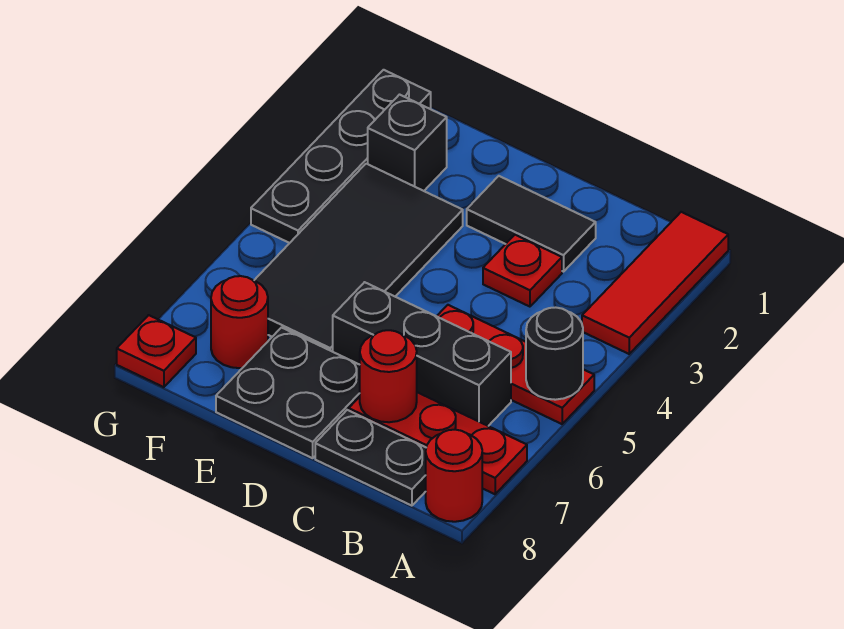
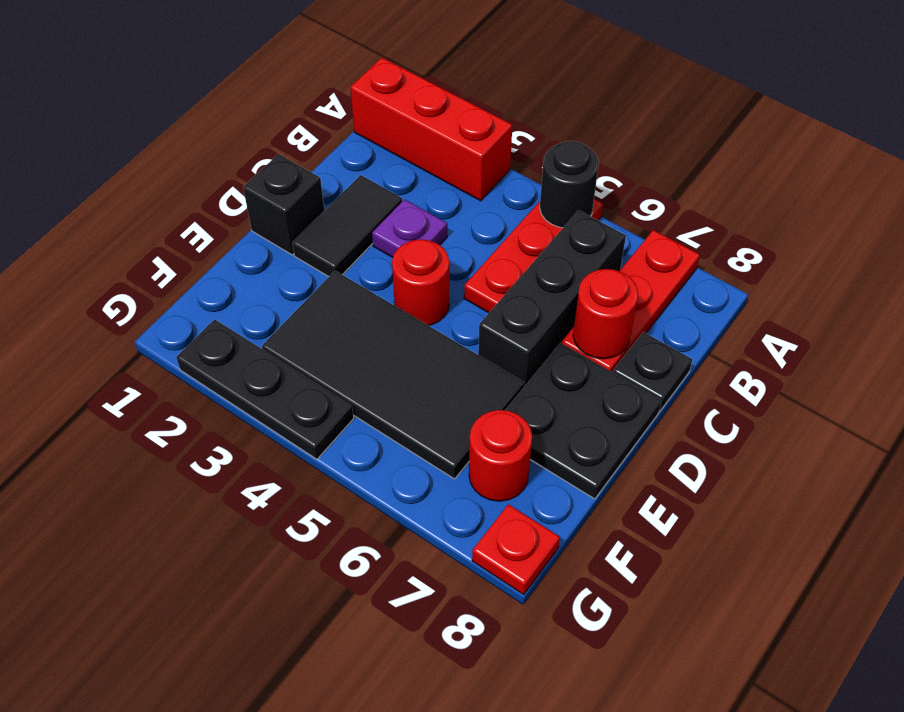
red 1x3 tile [582,212,728,354] -> red 1x3 brick [350,58,512,201]
red 1x1 round brick [426,430,482,522] -> red 1x1 round brick moved to [392,239,449,326]
black 1x2 plate [315,410,426,506] -> black 1x1 plate [613,332,692,411]
red 1x1 plate [483,235,562,307] -> purple 1x1 plate [372,199,447,257]
black 1x1 brick [368,95,447,191] -> black 1x1 brick moved to [243,154,324,255]
black 1x4 plate [251,70,431,243] -> black 1x3 plate [176,319,354,459]

